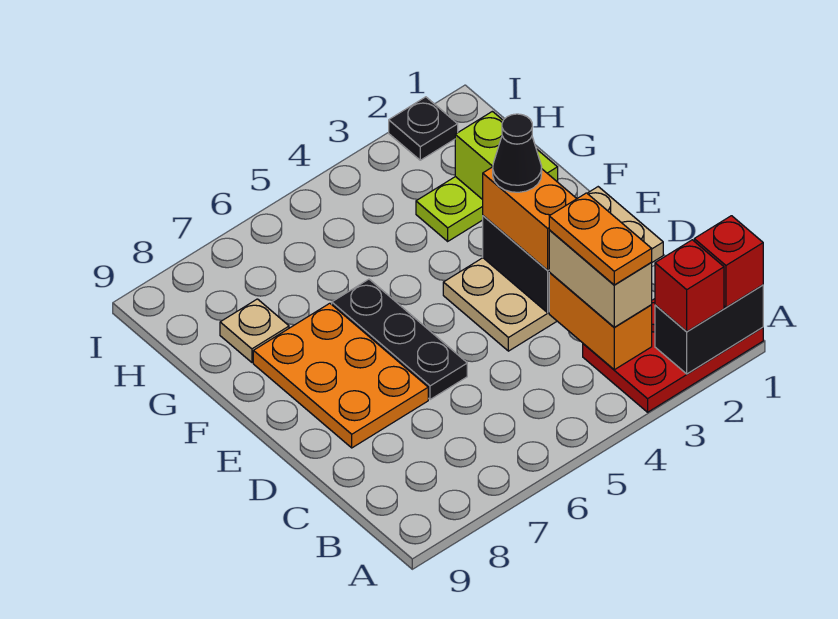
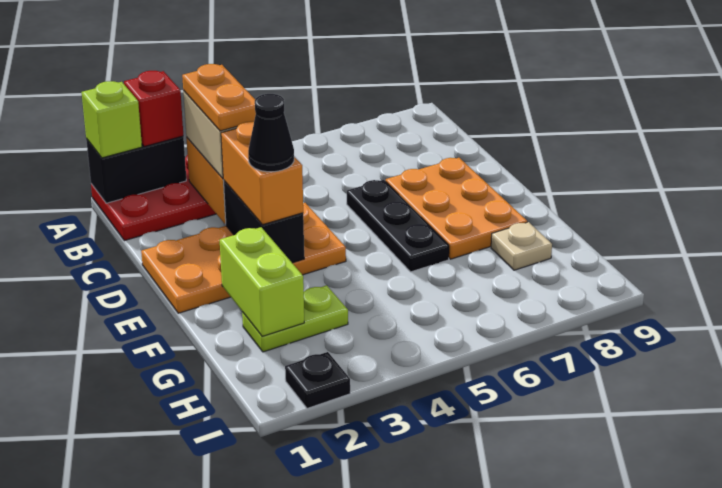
red 1x1 brick [694,216,763,307] -> lime 1x1 brick [81,81,142,158]
tan 2x4 plate [443,187,663,351] -> orange 2x4 plate [141,203,346,313]

